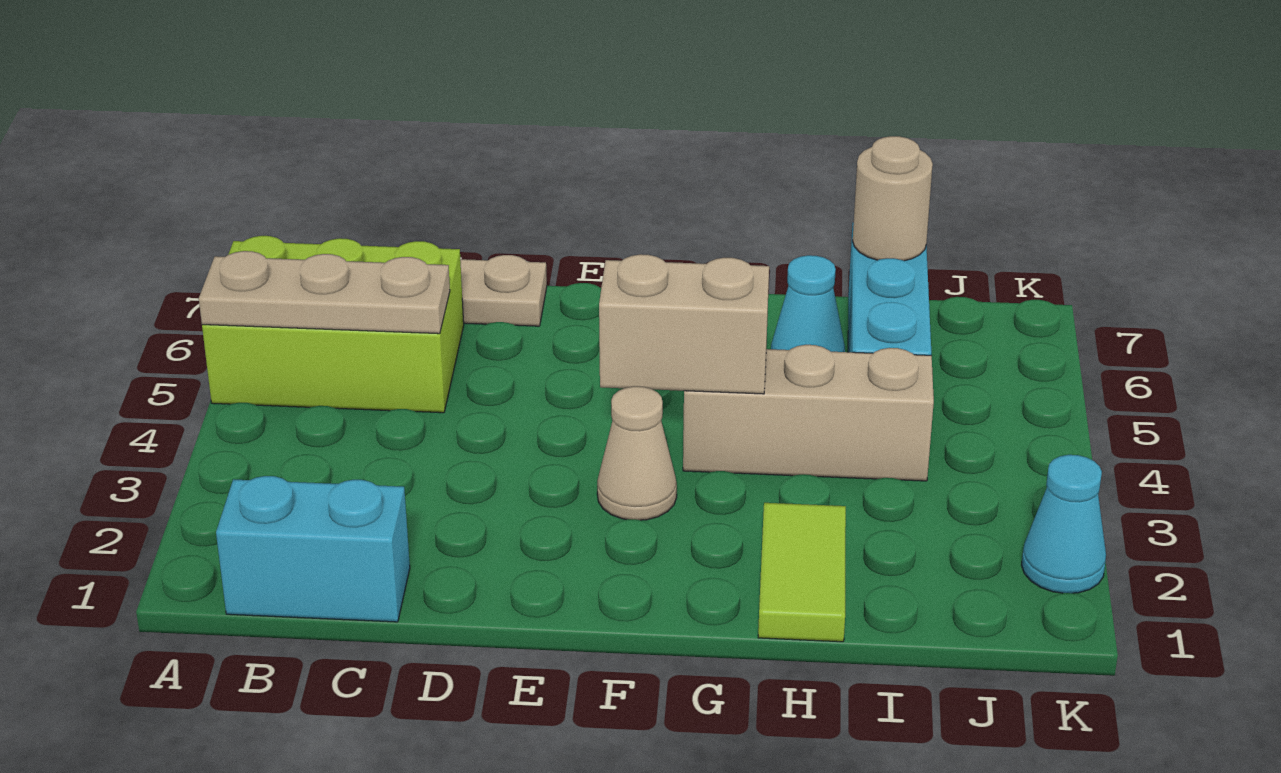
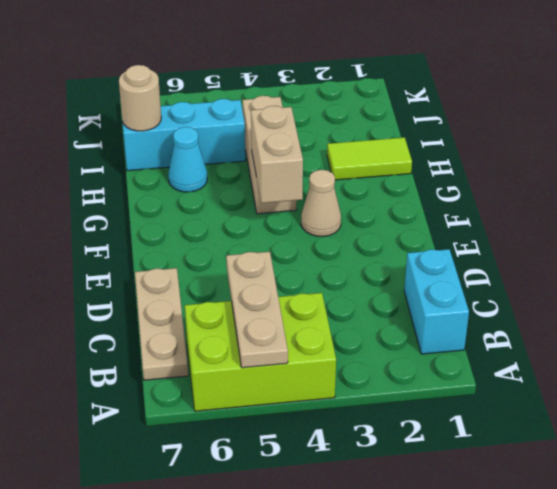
lime 2x3 brick [202,236,464,413] -> lime 2x3 brick turned to [185,293,336,411]
cyan 1x1 cone [1021,455,1106,593] -> none

